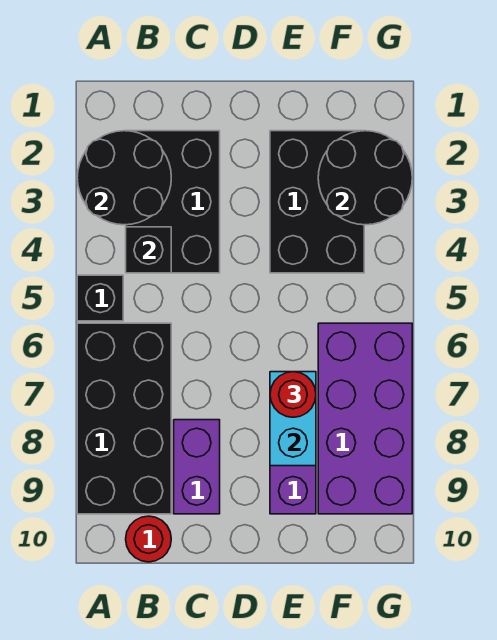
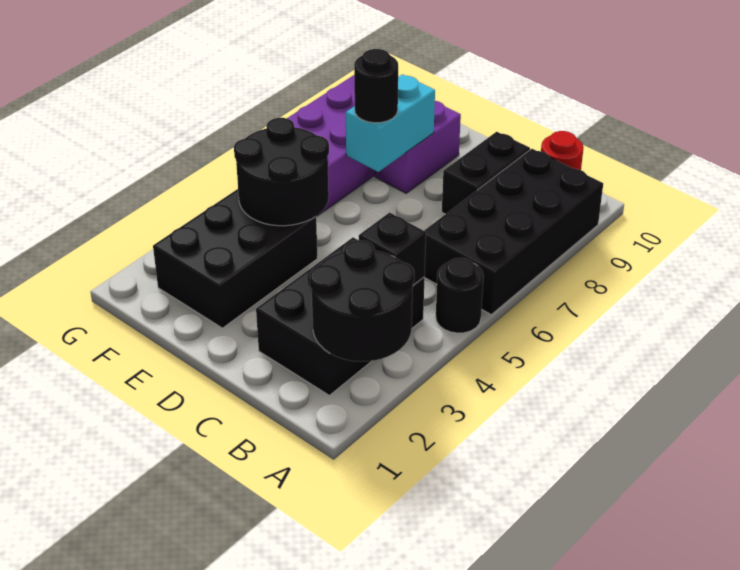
black 1x1 brick [77,275,123,321] -> black 1x1 round brick [436,258,484,333]
purple 1x2 brick [174,420,220,514] -> black 1x2 brick [442,132,530,214]
red 1x1 round brick [270,372,316,417] -> black 1x1 round brick [354,49,398,123]
black 2x2 round brick [318,131,412,225] -> black 2x2 round brick moved to [234,118,329,226]

